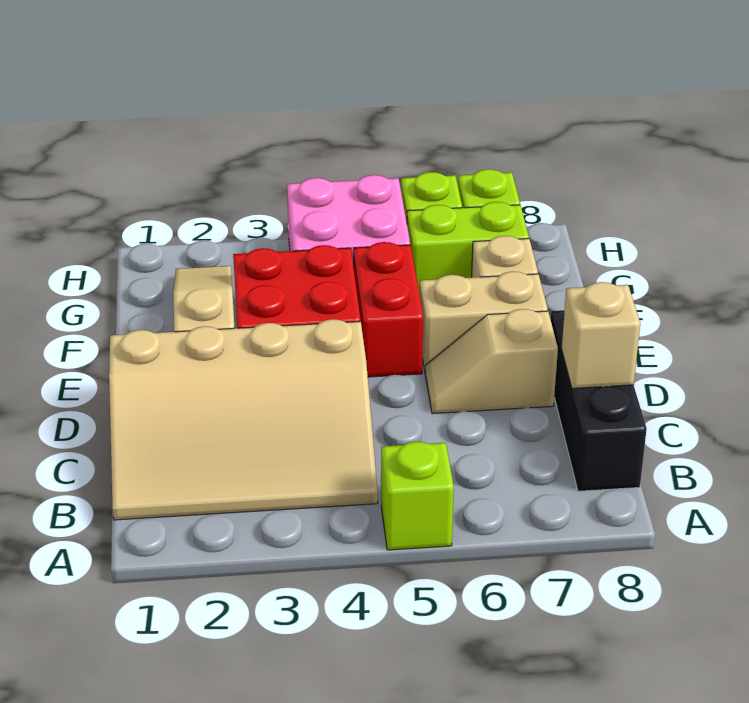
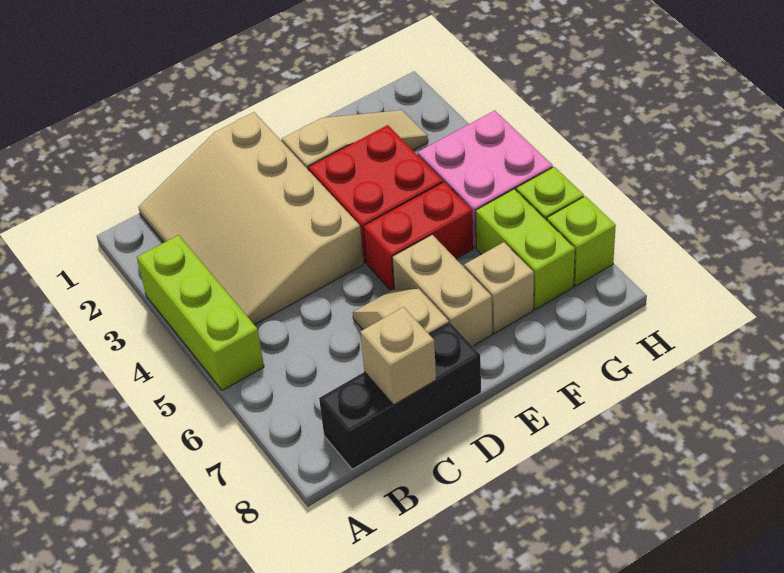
lime 1x1 brick [381,442,454,550] -> lime 1x3 brick [137,235,264,391]

